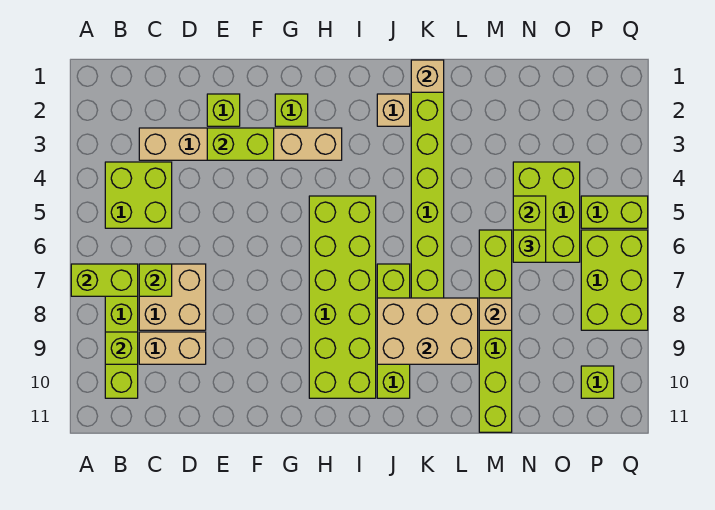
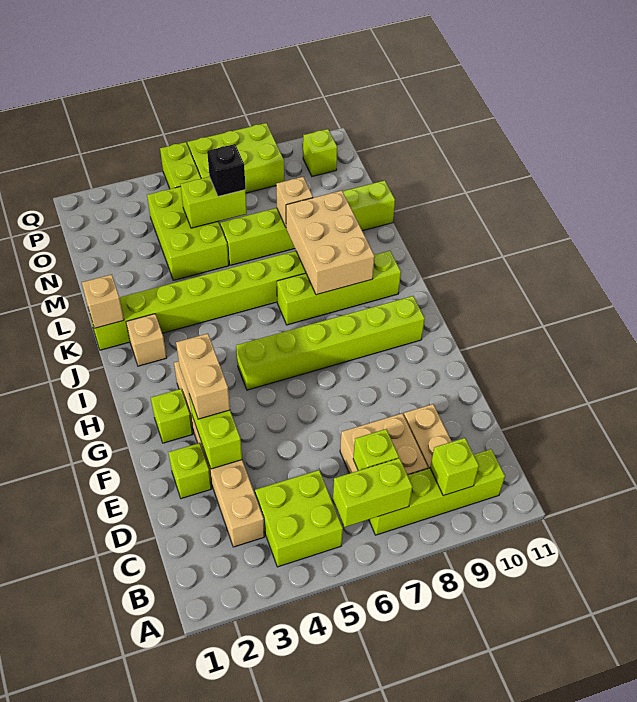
lime 1x2 brick [71,264,138,296] -> lime 1x2 brick turned to [333,458,412,527]
none -> tan 1x2 brick [176,334,230,419]
lime 2x6 brick [309,196,376,398] -> lime 1x6 brick [236,296,425,390]
lime 2x3 brick [513,162,580,262] -> lime 2x3 brick turned to [147,186,229,280]
lime 1x1 brick [513,230,546,262] -> black 1x1 brick [207,144,246,196]

